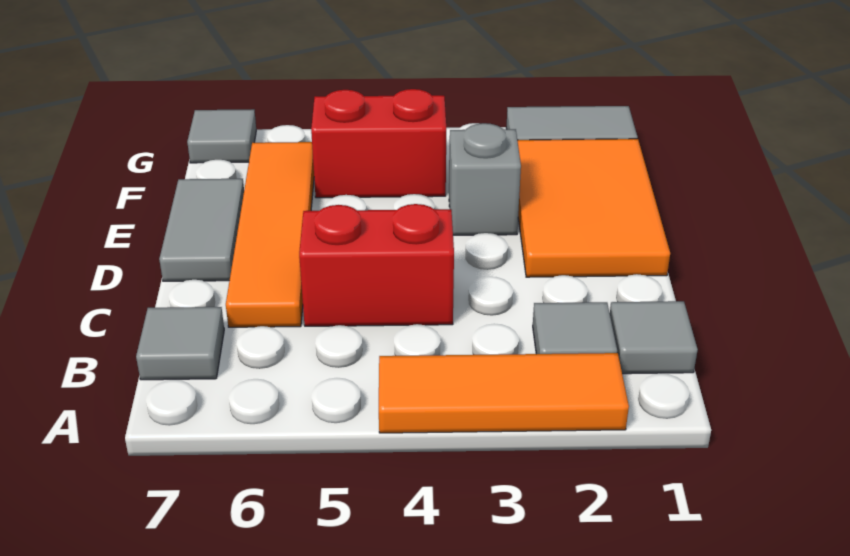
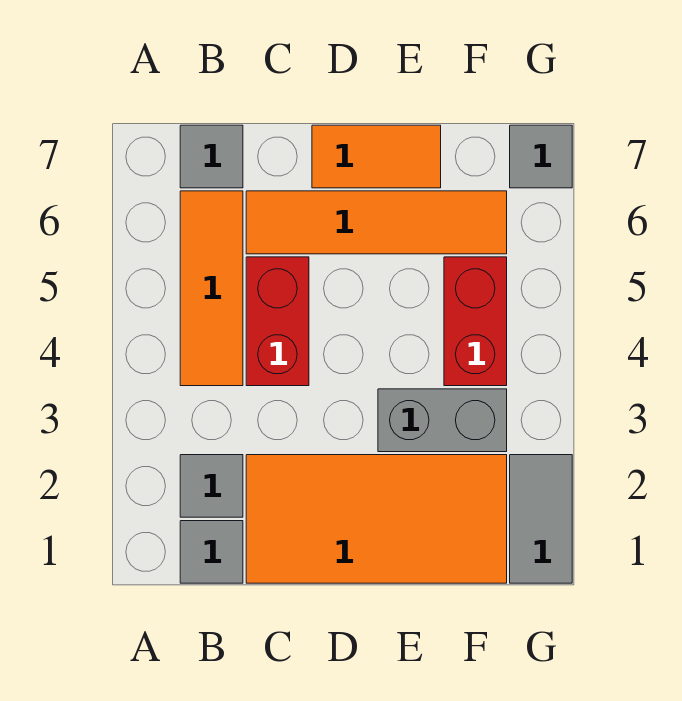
orange 1x3 tile [379,353,629,433] -> orange 1x3 tile moved to [180,191,243,386]
orange 2x3 tile [517,139,670,277] -> orange 2x4 tile [246,455,507,583]
grey 1x2 tile [159,179,244,281] -> orange 1x2 tile [312,125,441,188]
grey 1x1 brick [449,123,521,235] -> grey 1x2 brick [378,389,507,452]

